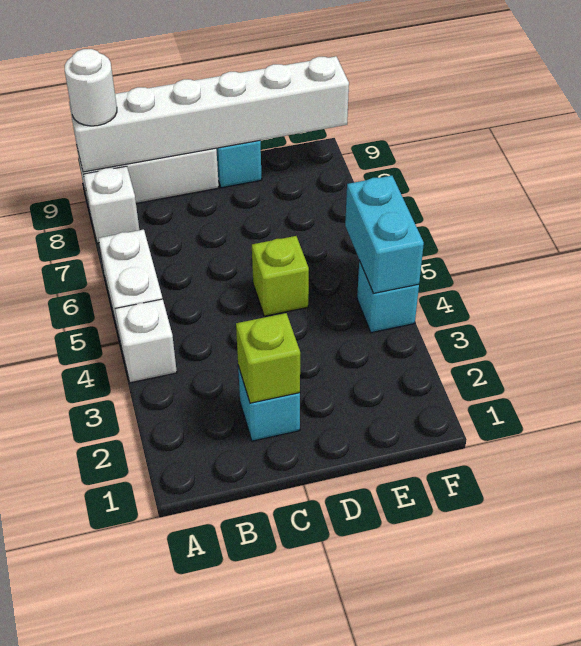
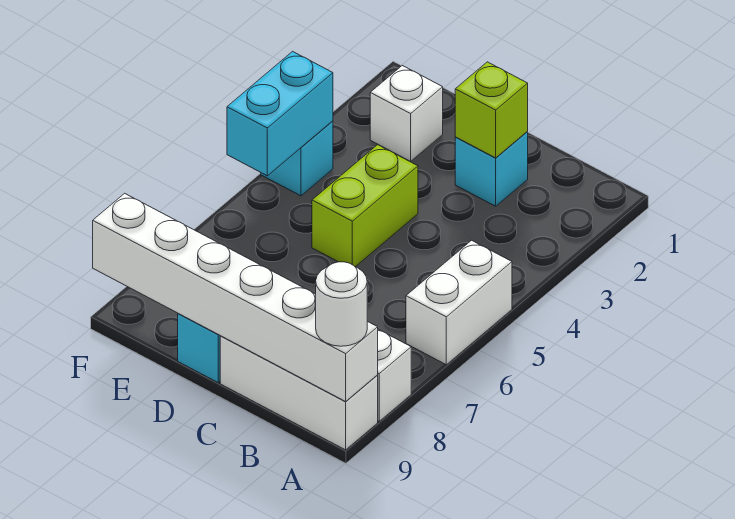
white 1x1 brick [115,299,177,383] -> white 1x1 brick moved to [370,66,443,162]
lime 1x1 brick [252,236,309,316] -> lime 1x2 brick [312,145,418,267]

